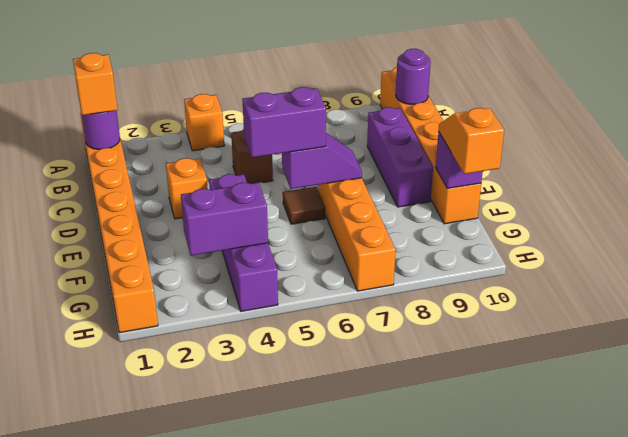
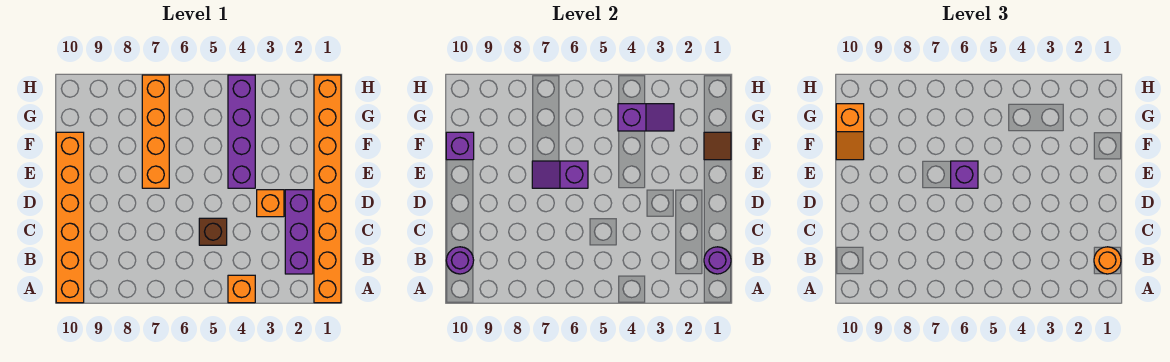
orange 1x1 brick [73,53,117,115] -> orange 1x1 round brick [1094,247,1121,274]
purple 1x3 brick [367,107,433,207] -> purple 1x3 brick moved to [285,190,313,274]
purple 1x2 brick [242,87,326,157] -> purple 1x1 brick [951,161,978,188]
brown 1x1 tile [283,187,325,224] -> brown 1x1 tile moved to [704,132,731,160]
purple 1x2 brick [181,182,268,256] -> purple 1x2 slope [618,104,674,131]

